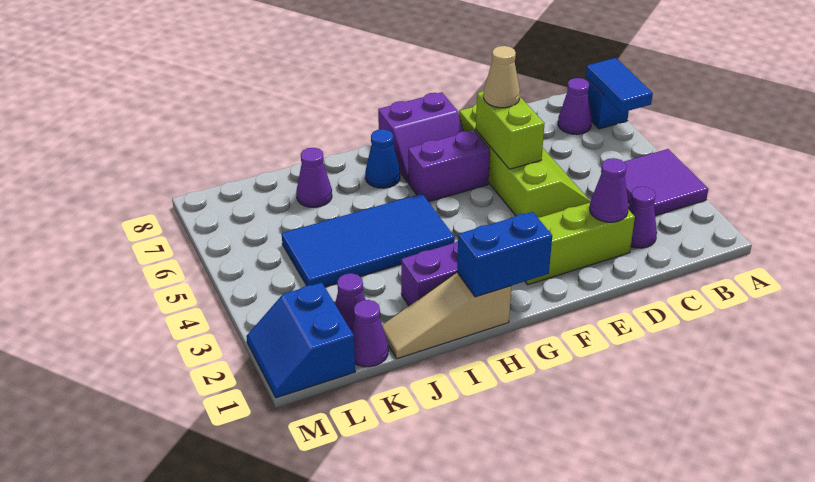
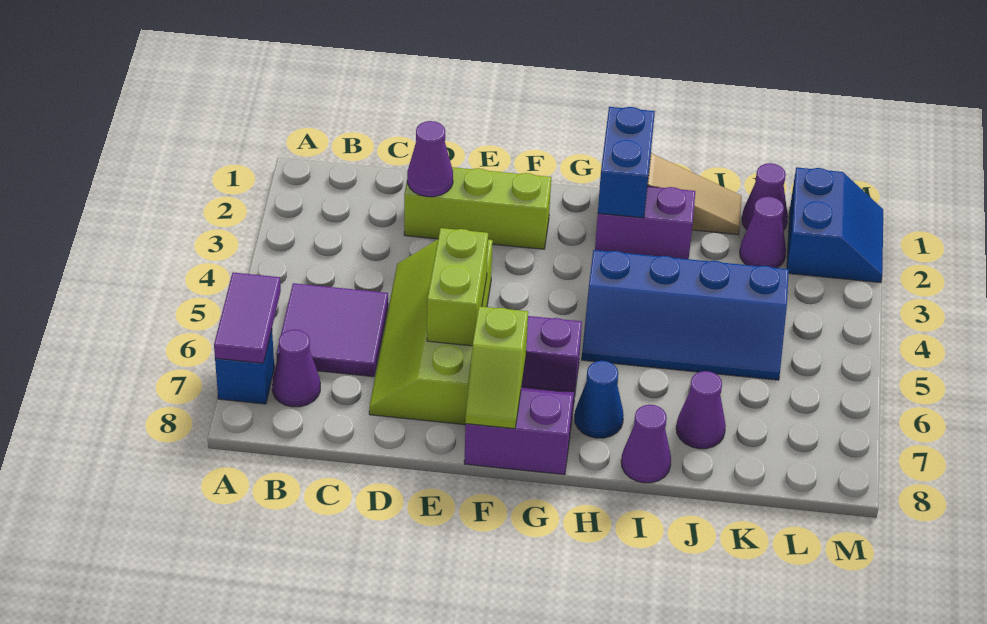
purple 2x2 tile [624,149,708,216] -> purple 2x2 tile moved to [276,283,388,377]
blue 1x2 tile [586,58,653,112] -> purple 1x2 tile [214,272,281,363]
purple 1x1 cone [628,187,657,248] -> purple 1x1 cone moved to [621,405,671,483]
tan 1x1 cone [484,46,520,108] -> none
none -> lime 1x2 slope [465,306,528,429]
blue 1x2 brick [457,212,552,297] -> blue 1x2 brick turned to [598,107,655,218]
blue 2x4 tile [282,194,455,287] -> blue 2x4 slope [582,250,789,380]

